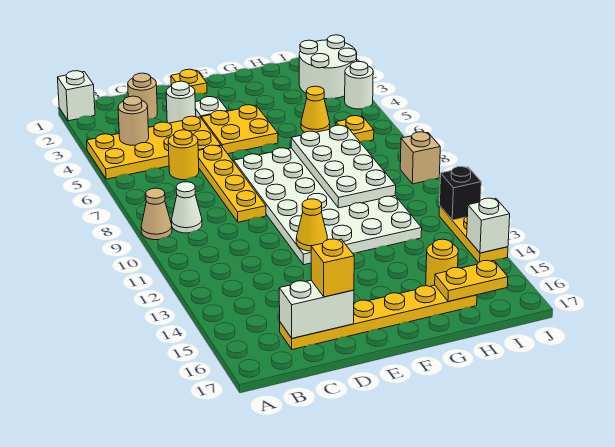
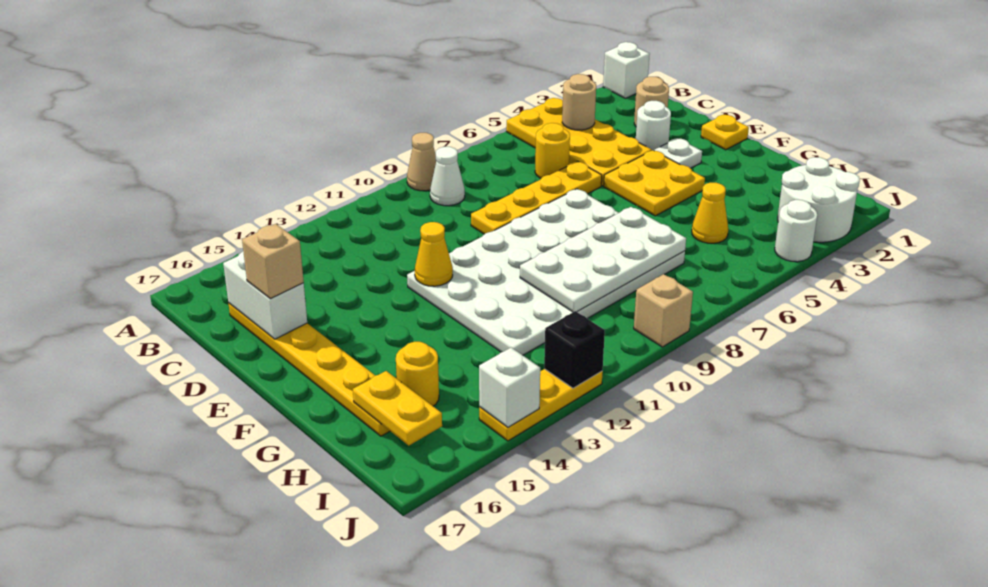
yellow 1x1 brick [311,239,354,297] -> tan 1x1 brick [242,224,304,299]
yellow 1x1 plate [336,116,374,142] -> none

